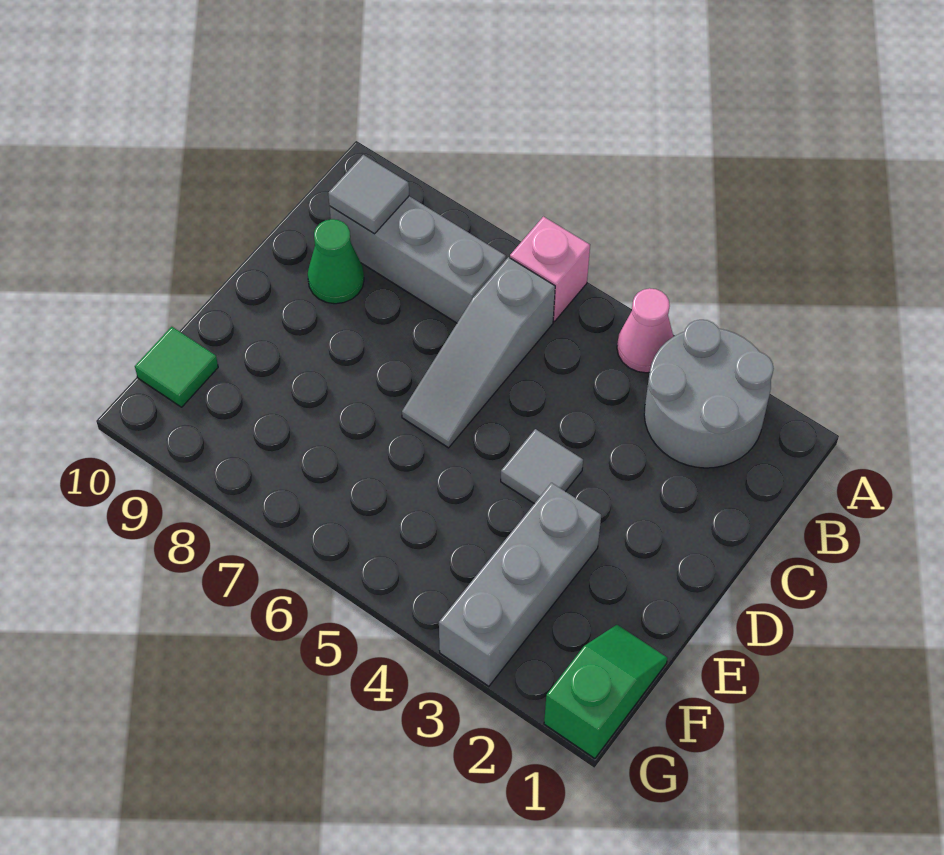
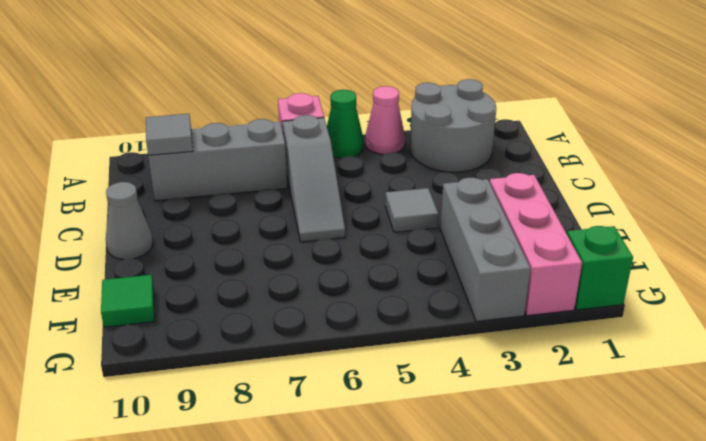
green 1x1 cone [308,219,364,304] -> green 1x1 cone moved to [327,90,364,158]
none -> grey 1x1 cone [106,182,153,259]
none -> pink 1x3 brick [490,173,582,316]

